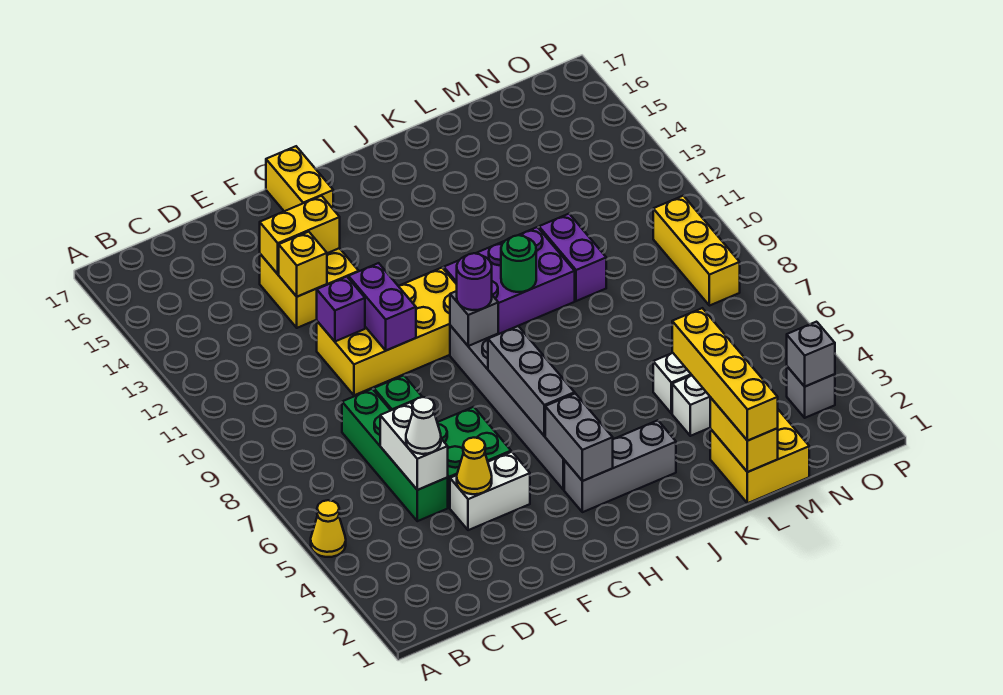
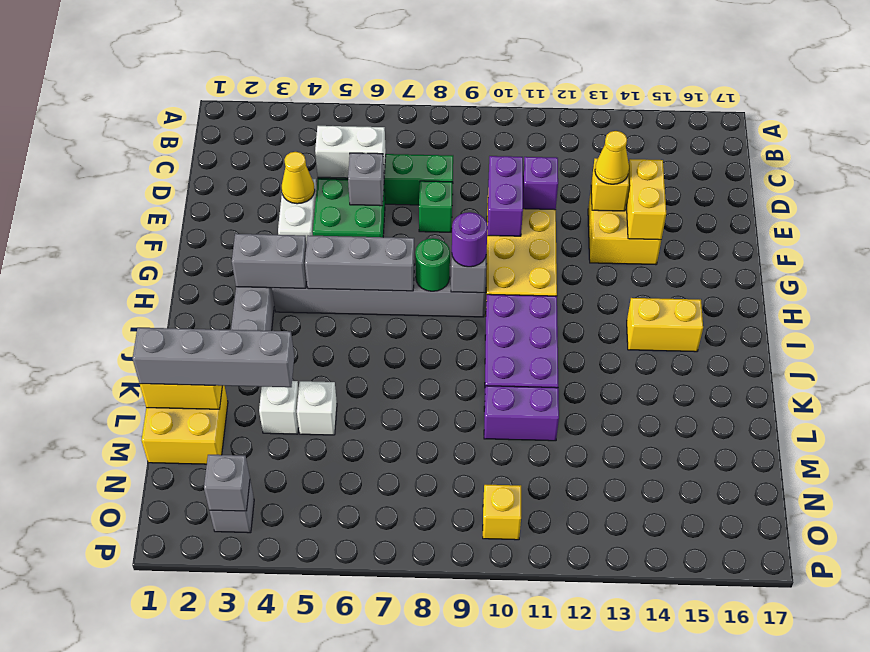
yellow 1x1 cone [311,500,346,557] -> yellow 1x1 cone moved to [595,131,629,184]
white 1x1 cone [406,397,441,454] -> none
none -> grey 1x1 brick [348,153,384,206]
purple 1x2 brick [348,263,416,351] -> purple 1x2 brick turned to [488,156,523,236]
yellow 1x2 brick [266,146,333,211] -> yellow 1x2 brick moved to [627,298,703,352]
green 1x1 round brick [501,235,536,292] -> green 1x1 round brick moved to [415,238,450,291]
yellow 1x4 brick [672,308,778,441] -> grey 1x4 brick [133,328,294,387]
yellow 1x3 brick [653,196,740,306] -> yellow 1x1 brick [483,485,521,540]

